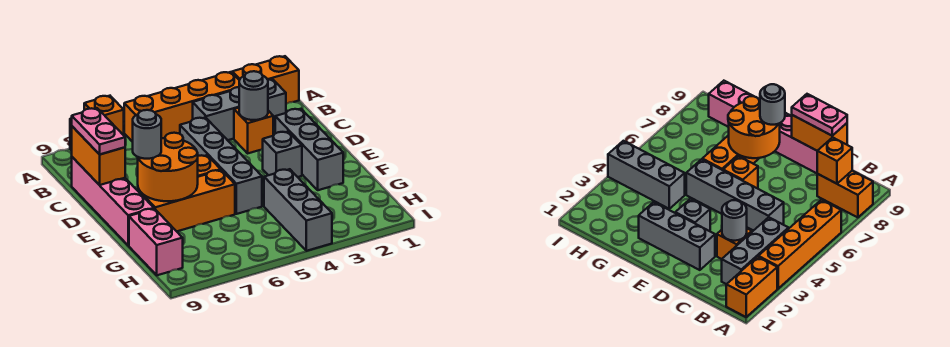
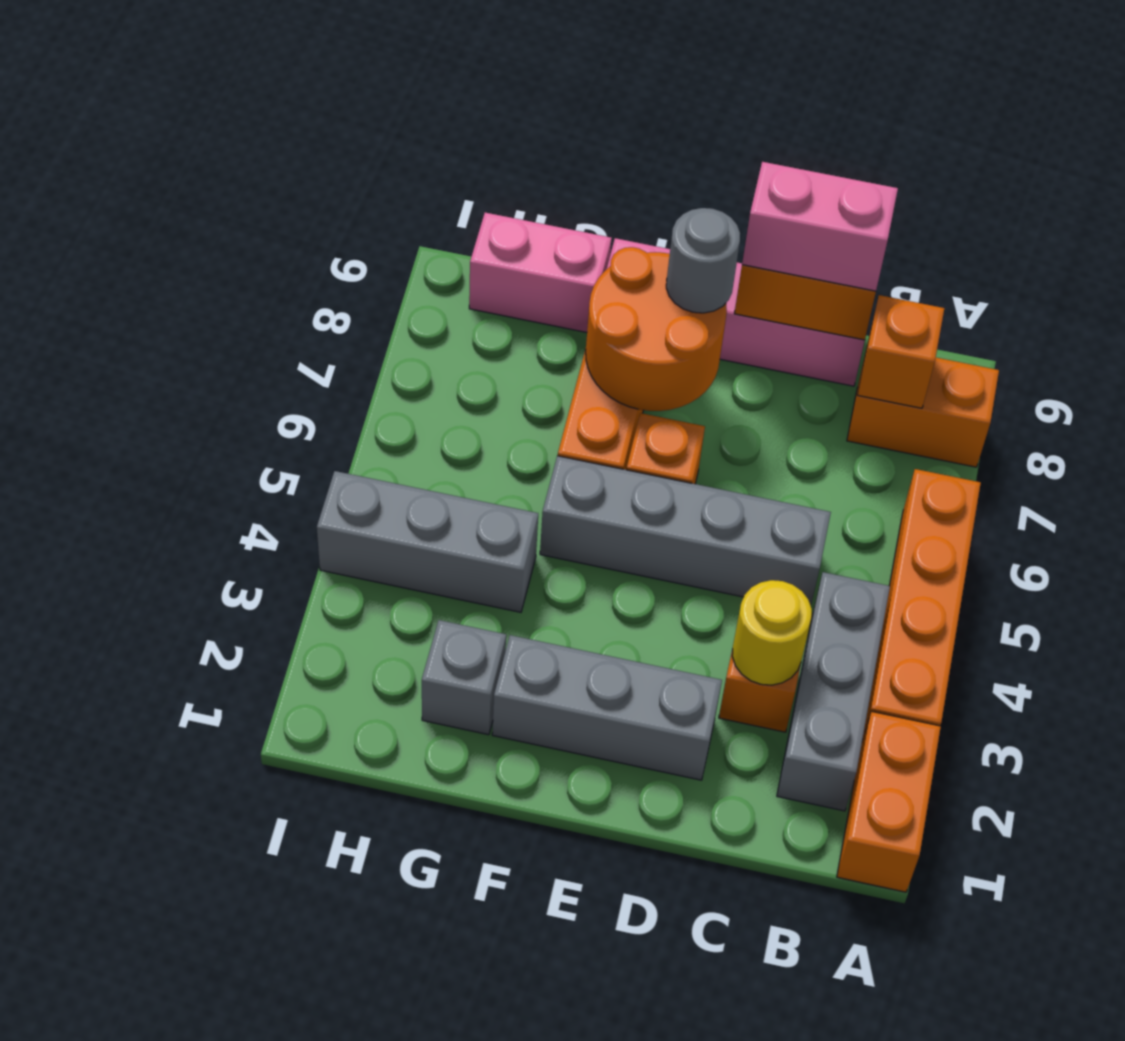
grey 1x1 round brick [239,71,268,120] -> yellow 1x1 round brick [732,580,812,685]
pink 1x2 plate [72,108,125,155] -> pink 1x2 brick [742,162,898,291]
grey 1x1 brick [263,132,302,177] -> grey 1x1 brick moved to [422,620,506,735]

